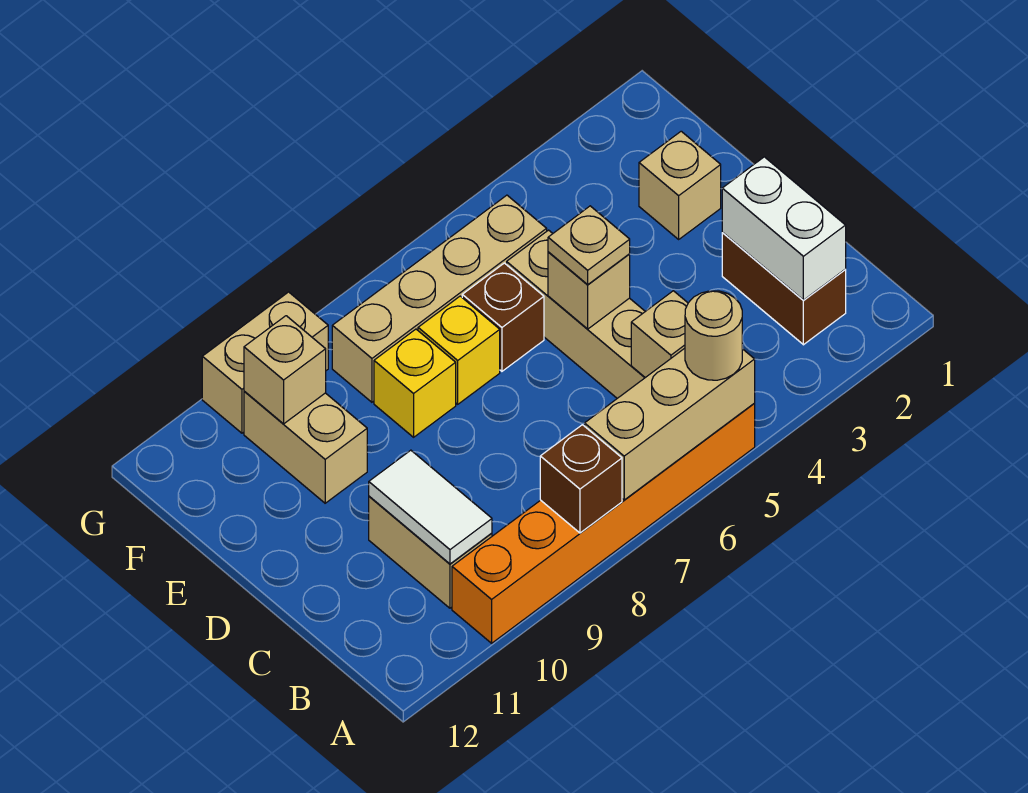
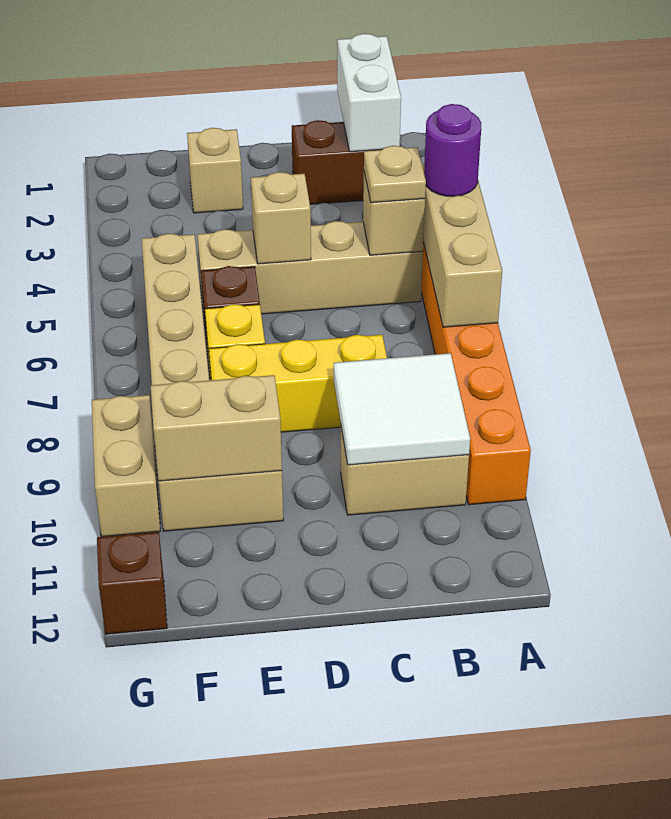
tan 1x1 round brick [685,291,742,380] -> purple 1x1 round brick [424,104,481,196]
brown 1x1 brick [540,425,622,533] -> brown 1x1 brick moved to [97,532,167,634]
white 1x2 brick [722,157,846,300] -> white 1x2 brick turned to [337,34,401,152]
white 1x2 tile [369,450,492,564] -> white 2x2 tile [334,353,470,465]
tan 1x1 plate [548,206,630,284] -> tan 1x1 plate moved to [364,146,426,203]
yellow 1x1 brick [374,329,456,437] -> yellow 1x3 brick [209,335,387,432]
tan 1x1 brick [244,316,326,424] -> tan 1x2 brick [151,375,282,481]

